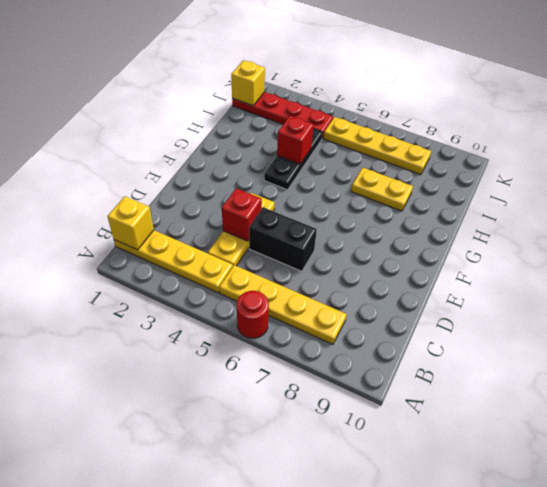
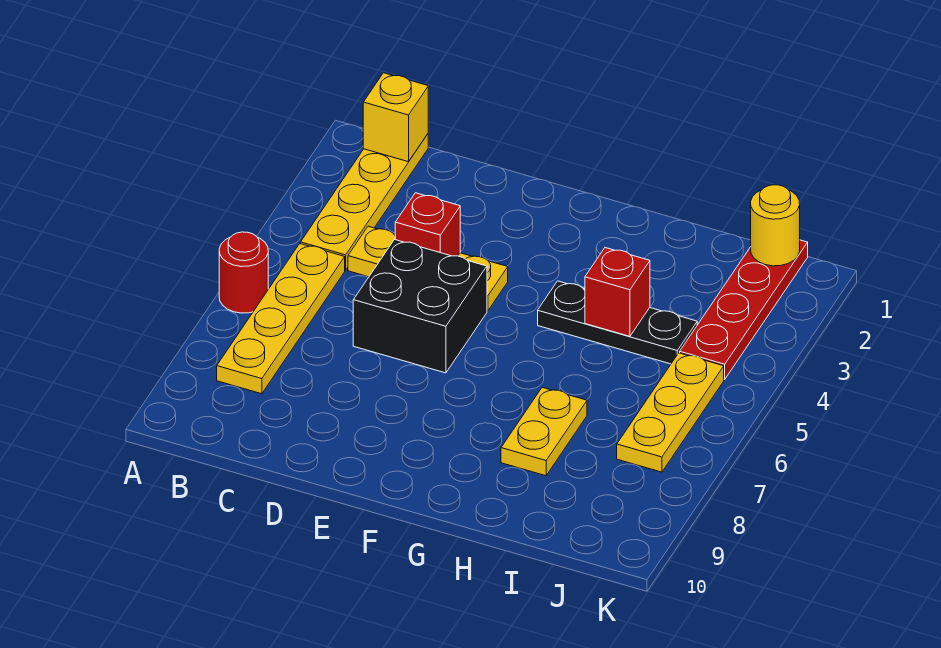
black 1x2 brick [249,207,317,271] -> black 2x2 brick [353,240,487,373]
yellow 1x1 brick [231,60,265,106] -> yellow 1x1 round brick [751,185,800,266]
yellow 1x4 plate [324,117,431,175] -> yellow 1x3 plate [617,353,724,472]

